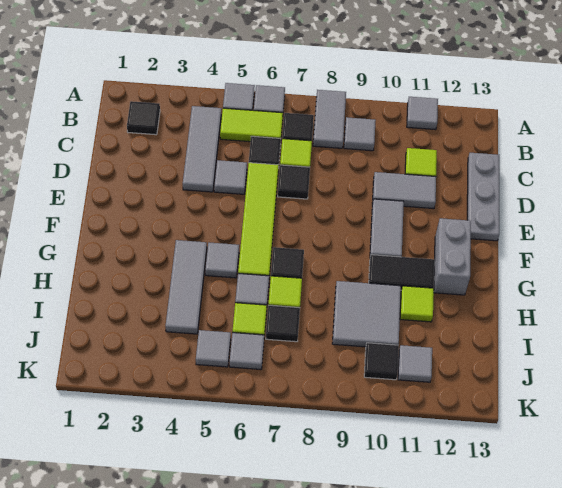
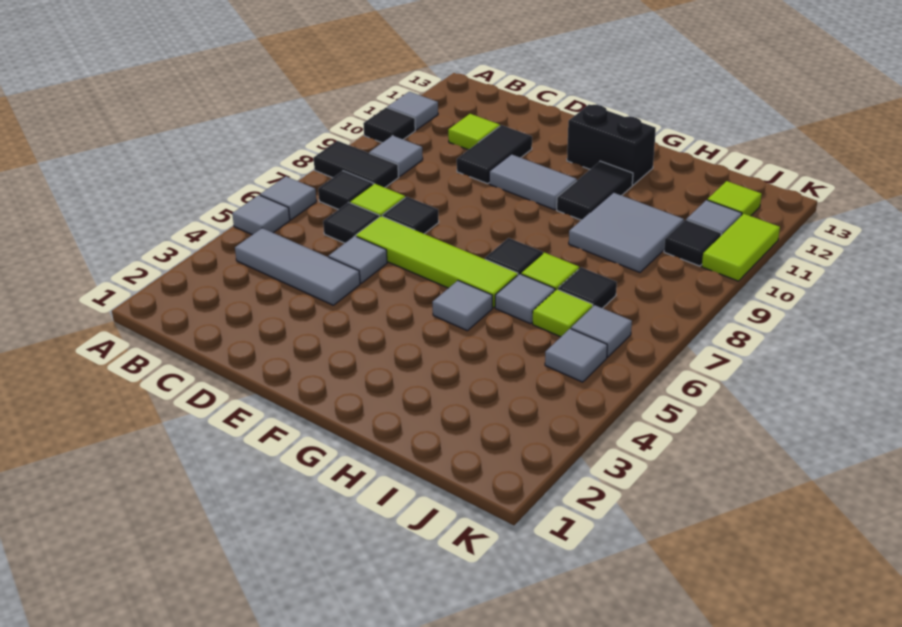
grey 1x2 tile [313,90,346,148] -> black 1x2 tile [314,141,399,188]
black 1x1 tile [127,101,160,135] -> black 1x1 tile moved to [363,108,415,143]
lime 1x2 tile [220,108,283,142] -> lime 1x2 tile moved to [702,214,780,281]
grey 1x3 plate [467,153,499,241] -> none
grey 1x2 tile [373,172,436,209] -> black 1x2 tile [457,125,532,184]
grey 1x2 brick [434,218,471,295] -> black 1x2 brick [567,105,656,185]
grey 1x3 tile [165,240,207,334] -> none
lime 1x1 tile [400,286,434,322] -> lime 1x1 tile moved to [707,181,762,216]

